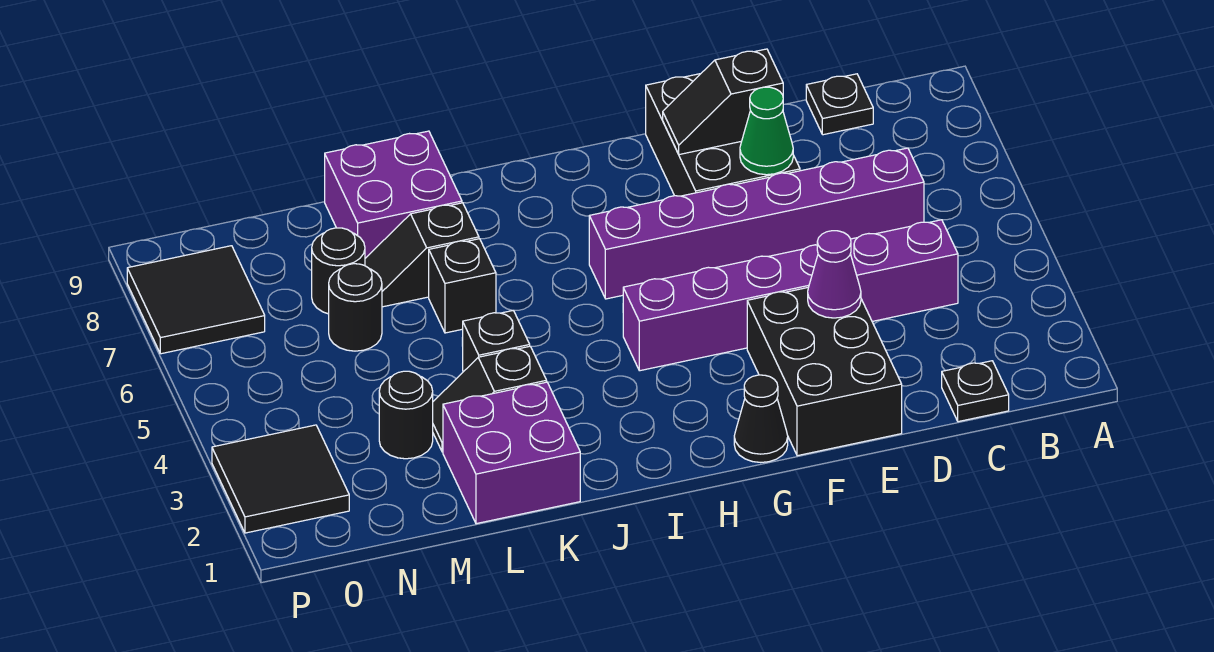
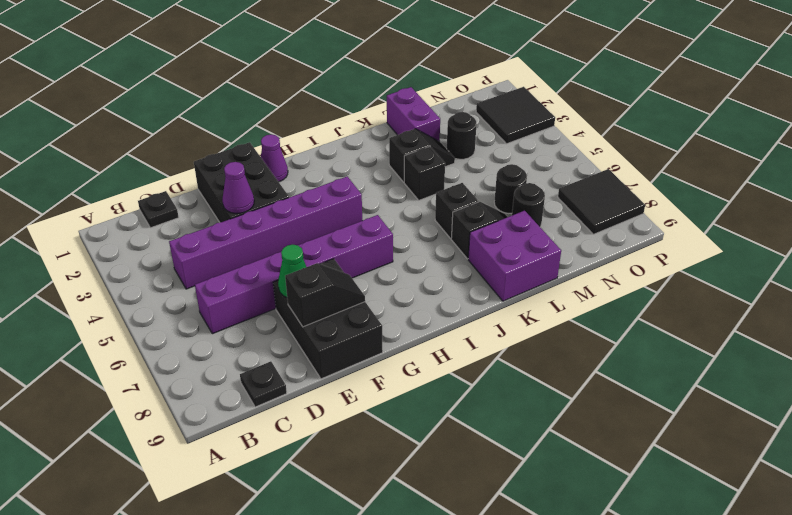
black 1x1 cone [734,375,788,462] -> purple 1x1 cone [261,134,288,182]
purple 2x2 brick [443,382,580,524] -> purple 1x2 brick [387,87,440,141]

